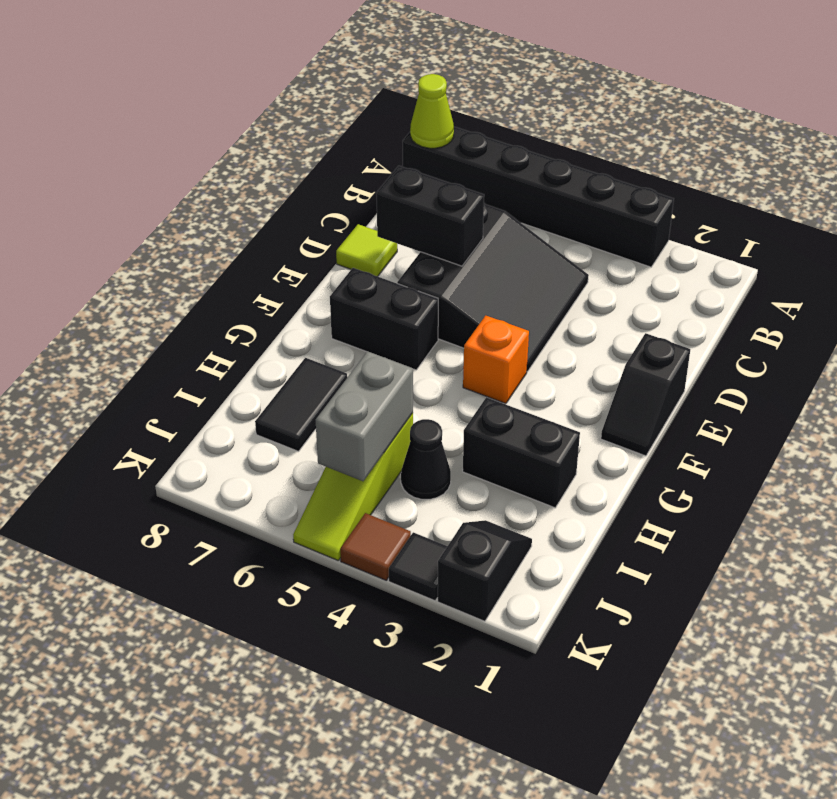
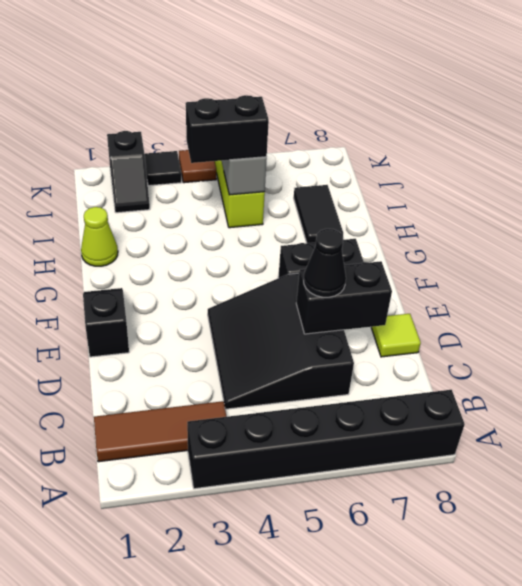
lime 1x1 cone [410,74,454,148] -> lime 1x1 cone moved to [81,207,118,266]
none -> brown 1x3 tile [94,401,226,462]
orange 1x1 brick [463,316,529,404] -> none
black 1x2 brick [463,397,580,508] -> black 1x2 brick moved to [186,95,269,163]
black 1x1 cone [401,419,451,499] -> black 1x1 cone moved to [304,229,346,297]

